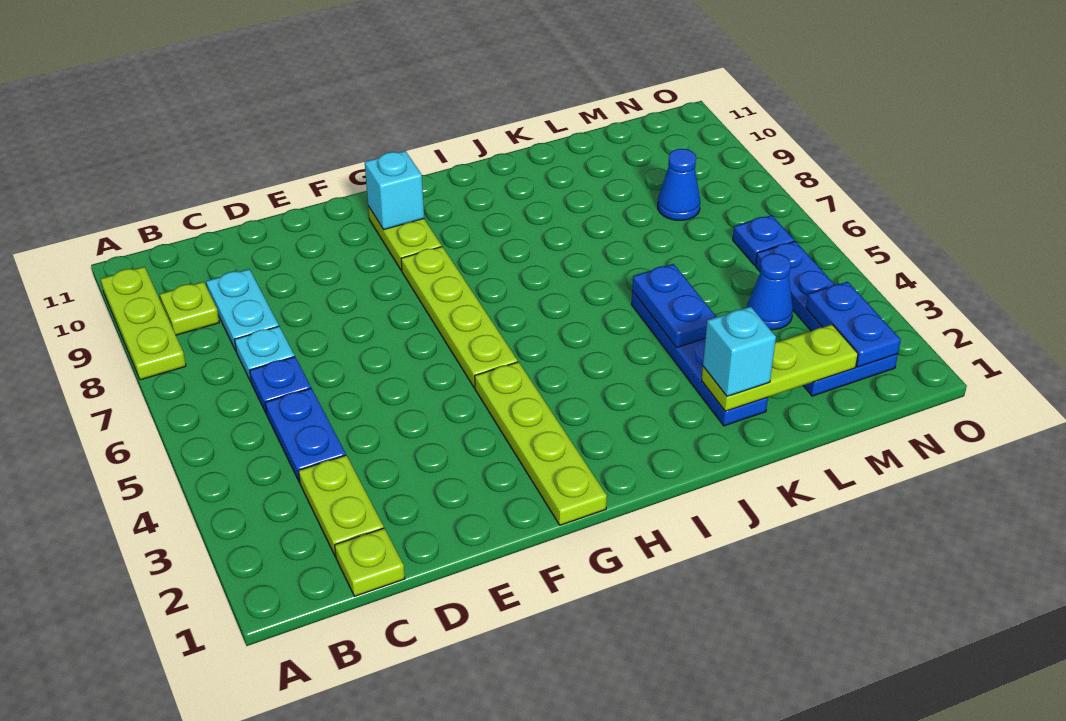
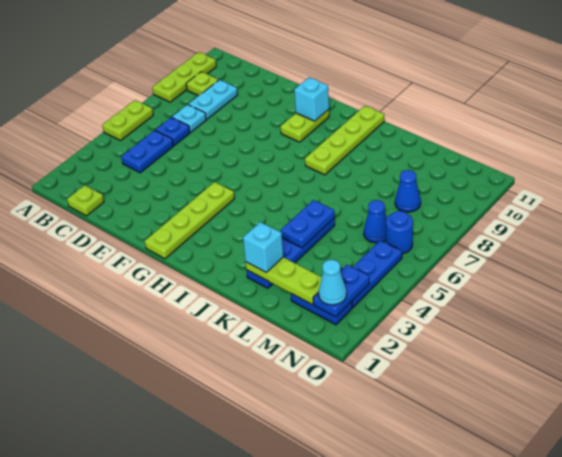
lime 1x2 plate [298,455,384,557] -> lime 1x2 plate moved to [102,100,153,141]
lime 1x4 plate [401,247,518,388] -> lime 1x4 plate moved to [305,106,384,175]
blue 1x1 cone [747,254,793,330] -> blue 1x1 cone moved to [364,200,387,243]
none -> cyan 1x1 cone [319,260,347,305]
blue 1x1 plate [733,215,794,265] -> blue 1x1 round brick [386,211,413,254]

